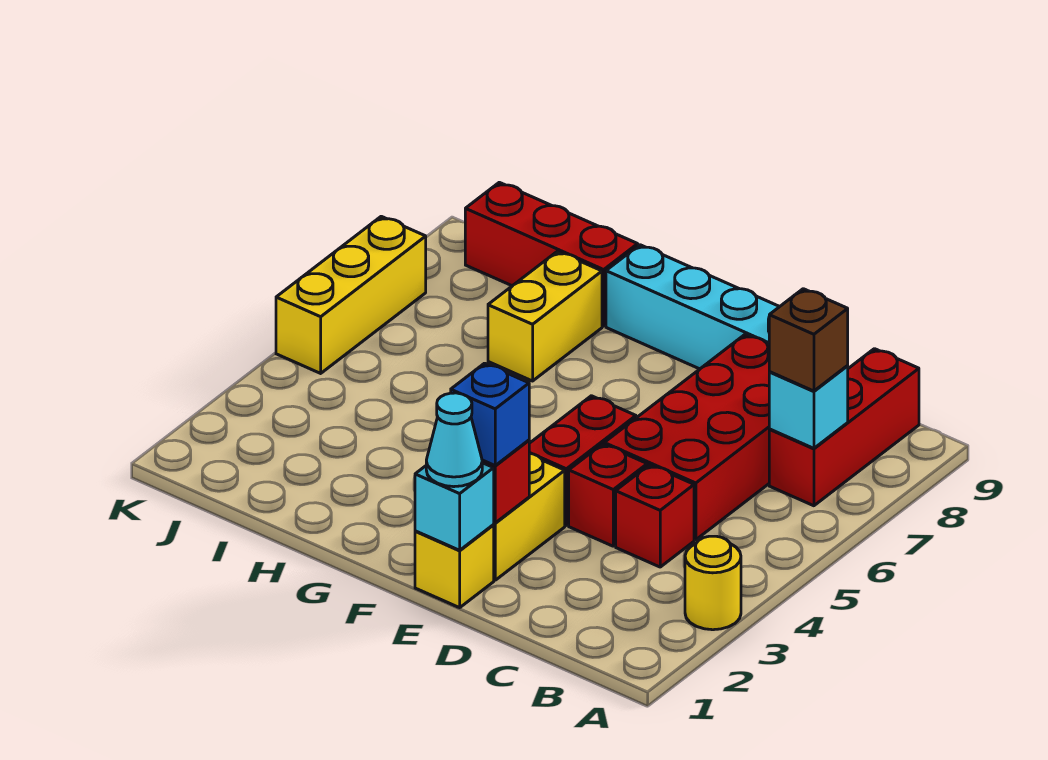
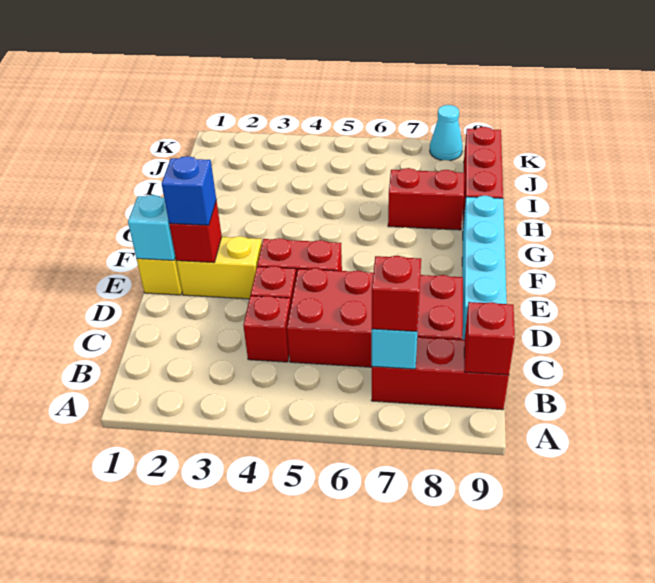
yellow 1x1 round brick [685,536,741,630] -> none
brown 1x1 brick [769,289,848,391] -> red 1x1 brick [372,256,421,332]
none -> red 1x1 brick [464,302,515,375]
cyan 1x1 cone [426,393,482,487] -> cyan 1x1 cone moved to [430,105,463,161]
yellow 1x2 brick [488,251,602,381] -> red 1x2 brick [388,168,464,230]
yellow 1x3 brick [276,216,426,373] -> none

